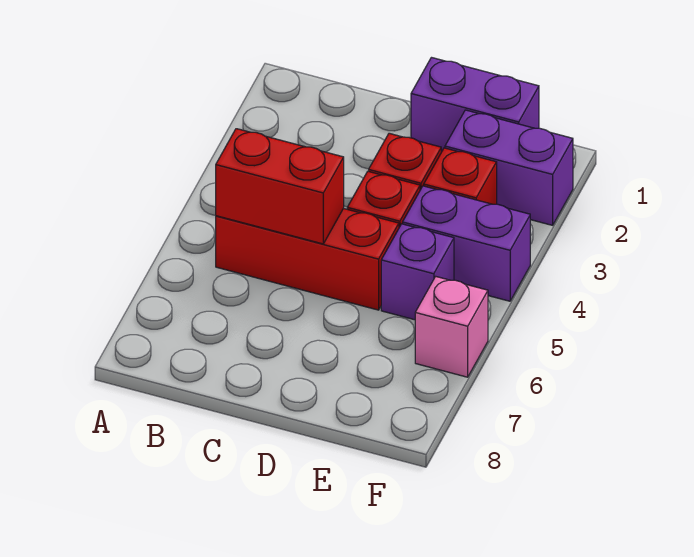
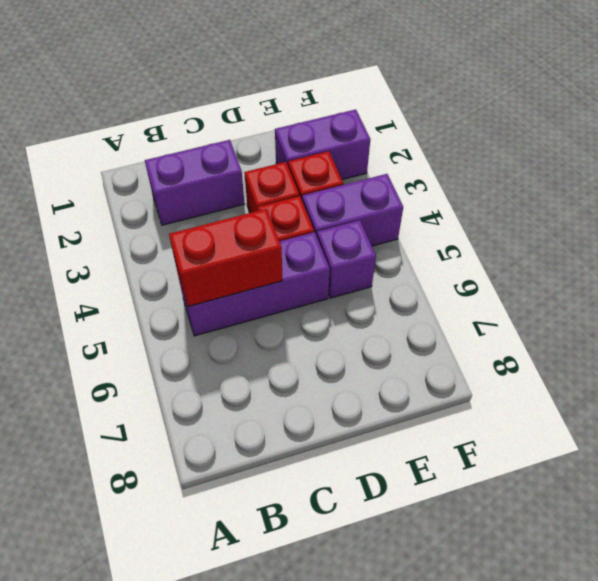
red 1x3 brick [216,209,399,310] -> purple 1x3 brick [178,232,330,336]
purple 1x2 brick [411,58,539,152] -> purple 1x2 brick moved to [145,140,245,225]
pink 1x1 brick [415,277,488,377] -> none

